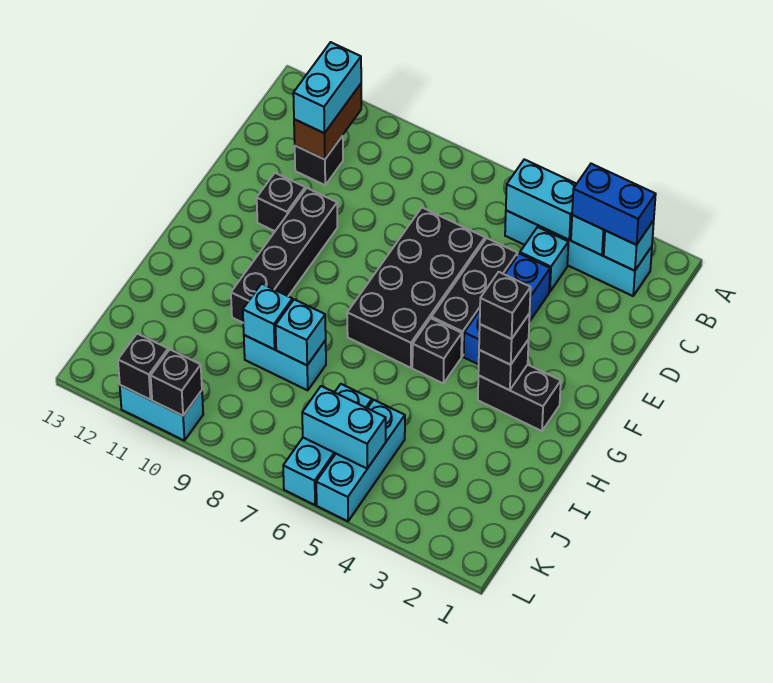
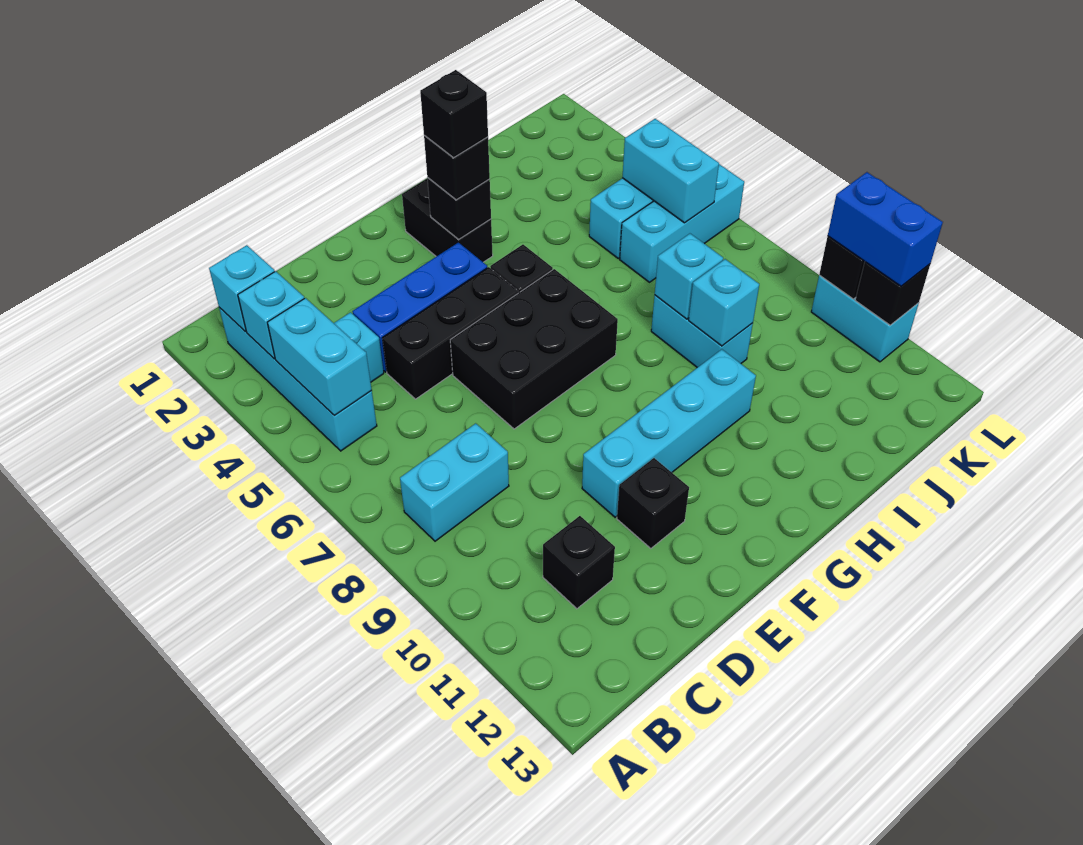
blue 1x2 brick [572,164,656,245] -> blue 1x2 brick moved to [828,172,943,286]
brown 1x2 brick [294,84,361,159] -> none
cyan 1x2 brick [293,42,361,133] -> cyan 1x2 brick moved to [400,423,509,541]
black 2x4 brick [347,208,485,368] -> black 2x3 brick [450,269,618,429]
black 1x4 brick [231,188,337,323] -> cyan 1x4 brick [582,349,756,517]

